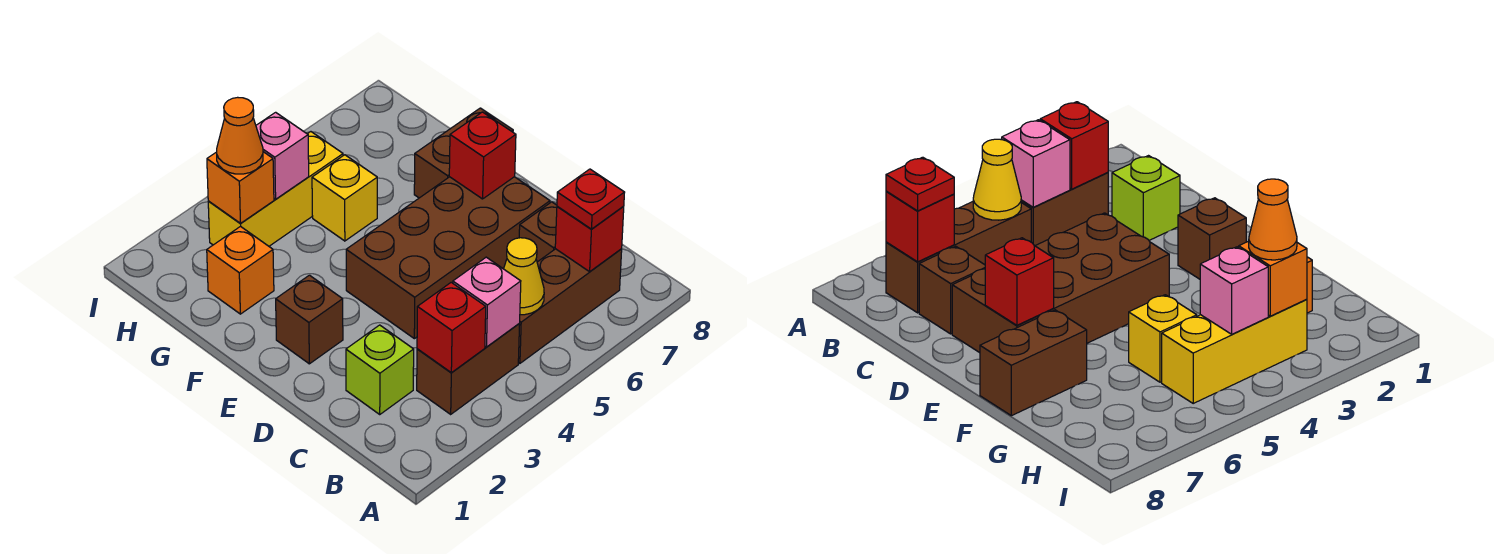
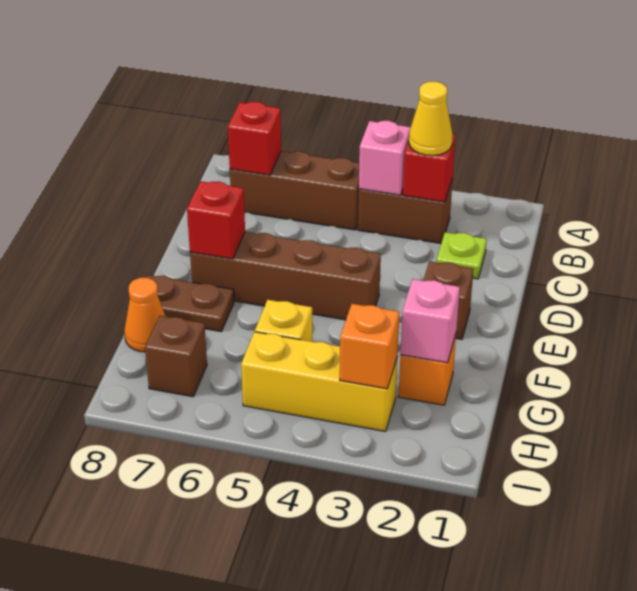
yellow 1x1 cone [504,238,544,315] -> yellow 1x1 cone moved to [409,82,453,156]
red 1x1 plate [557,169,625,229] -> none
lime 1x1 brick [346,325,414,414] -> lime 1x1 plate [437,232,487,279]
brown 1x1 brick [519,202,557,262] -> brown 1x1 brick moved to [145,316,207,397]
brown 2x4 brick [346,177,550,339] -> brown 1x4 brick [190,232,381,320]
brown 1x2 brick [414,108,513,198] -> brown 1x2 plate [146,275,234,332]
orange 1x1 cone [217,97,263,174] -> orange 1x1 cone moved to [124,278,165,352]
pink 1x1 brick [256,112,309,199] -> pink 1x1 brick moved to [400,279,460,363]

